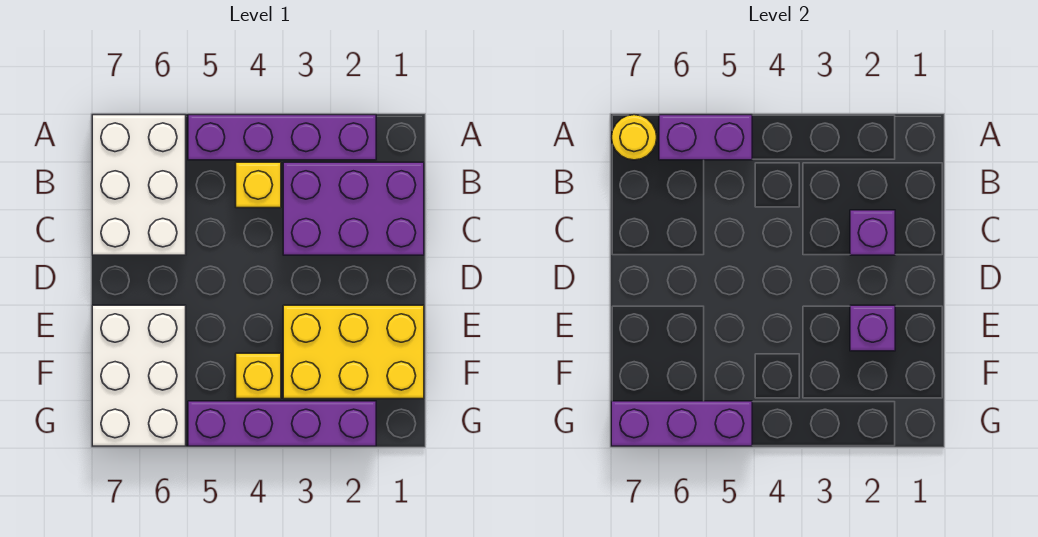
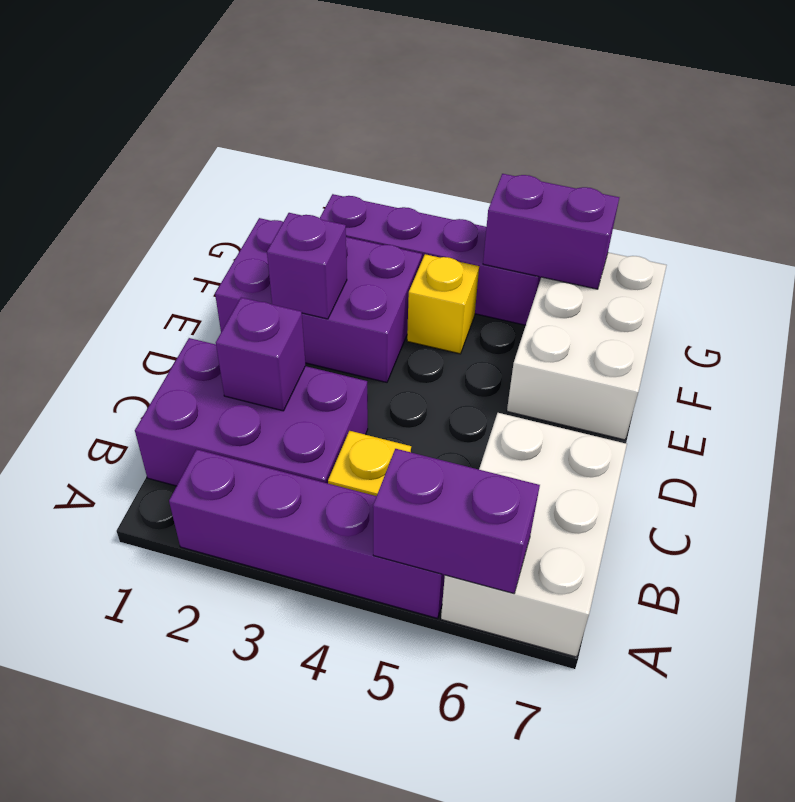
yellow 1x1 round brick [611,115,657,160] -> none
yellow 2x3 brick [283,305,424,399] -> purple 2x3 brick [215,218,422,382]
purple 1x3 brick [611,401,752,446] -> purple 1x2 brick [483,174,619,289]

